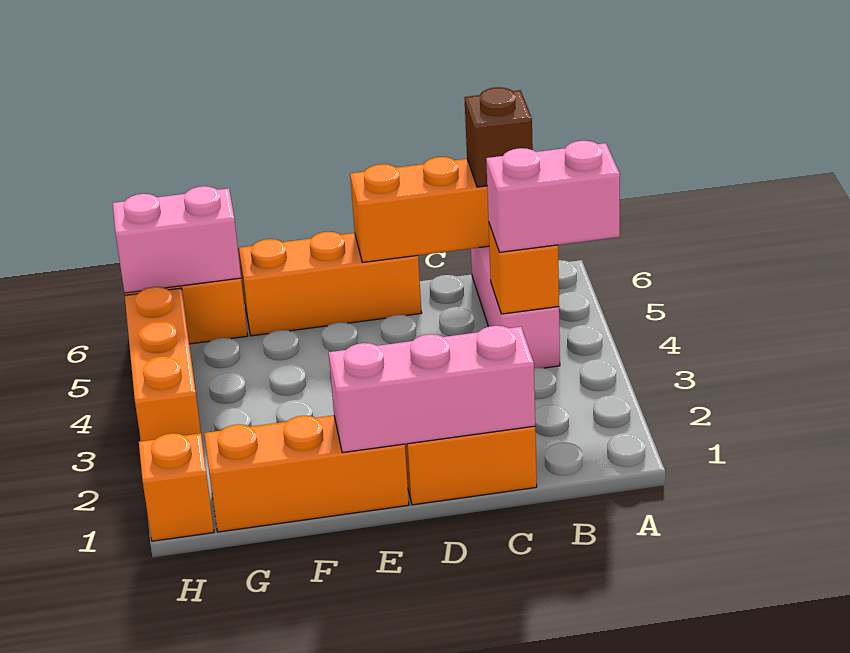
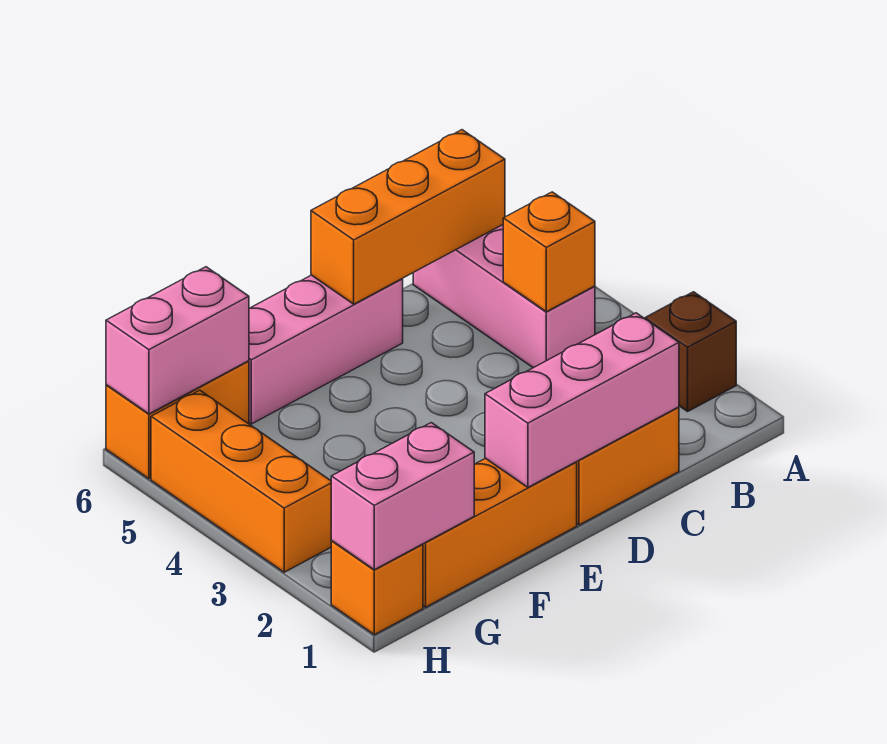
pink 1x2 brick [486,141,620,252] -> pink 1x2 brick moved to [331,423,474,570]
brown 1x1 brick [464,87,533,187] -> brown 1x1 brick moved to [645,292,736,411]
orange 1x3 brick [239,232,421,336] -> pink 1x3 brick [249,275,403,424]

